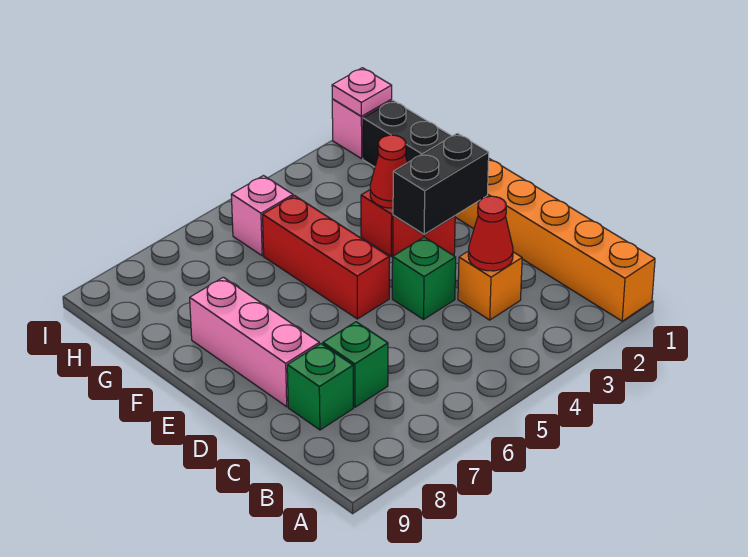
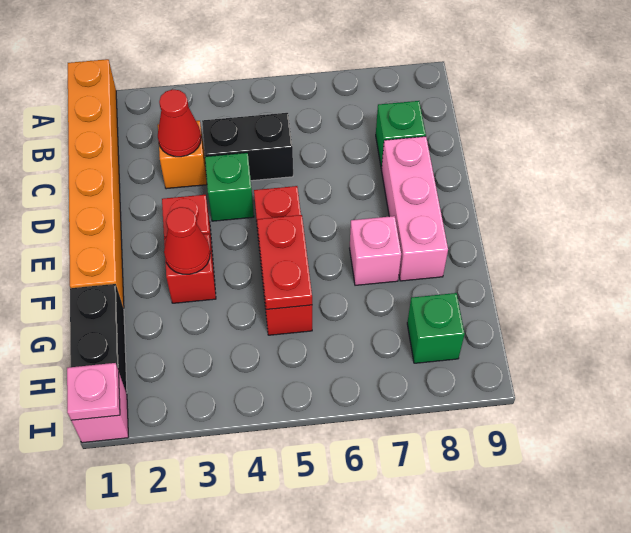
green 1x1 brick [323,322,388,407] -> green 1x1 brick moved to [407,293,465,363]
black 1x2 brick [393,133,489,234] -> black 1x2 brick moved to [202,113,293,181]
none -> red 1x2 plate [257,215,312,310]
pink 1x1 brick [231,176,293,256] -> pink 1x1 brick moved to [350,216,401,285]

